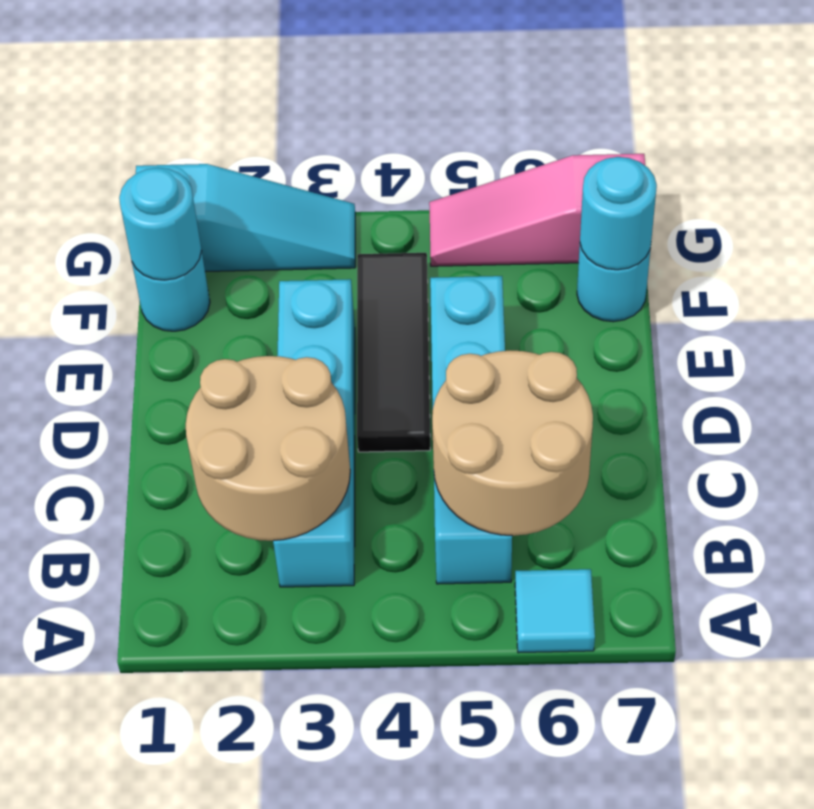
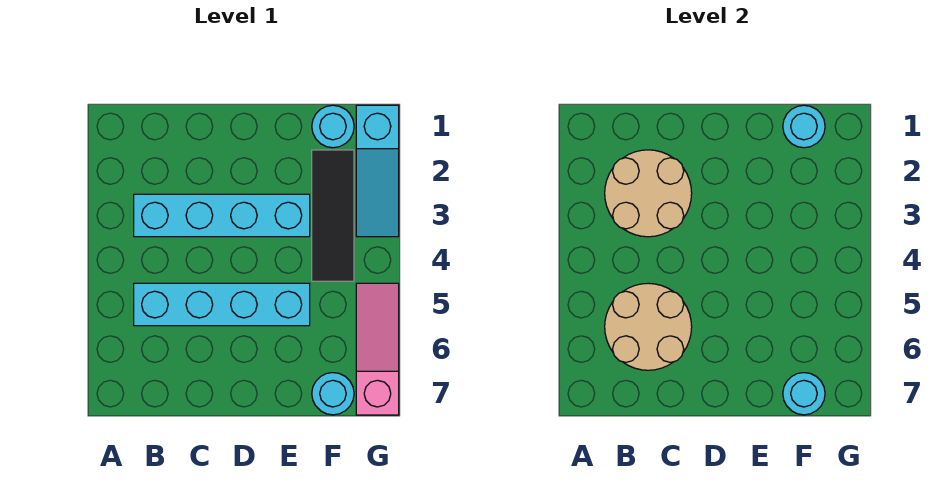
cyan 1x1 tile [515,569,595,653] -> none
black 1x3 tile [357,253,430,452] -> black 1x3 tile turned to [312,150,354,281]

